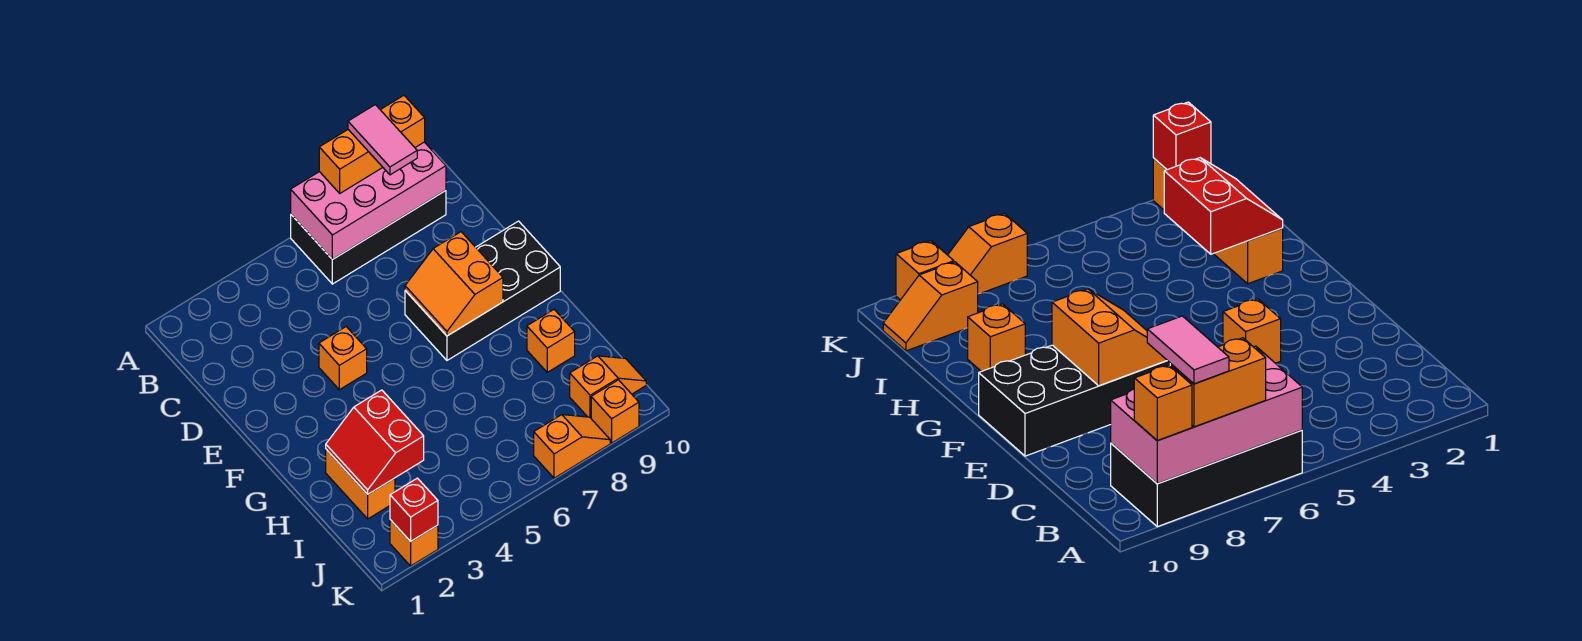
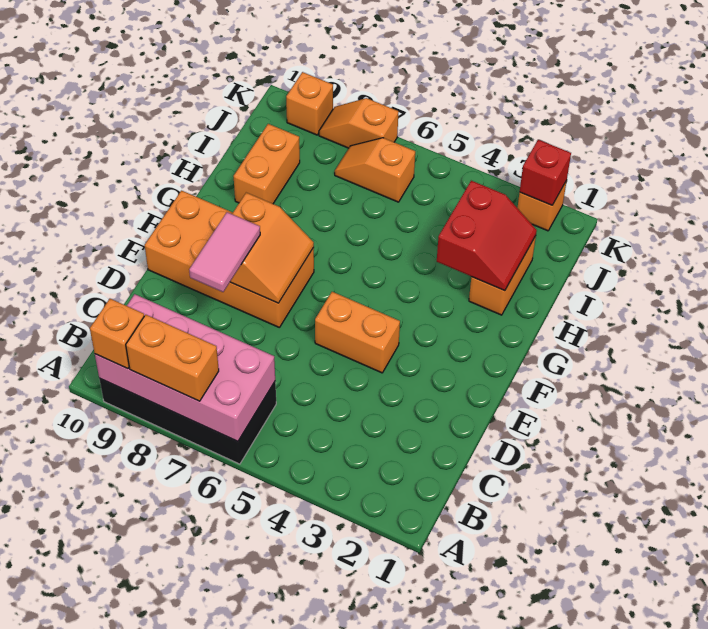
pink 1x2 tile [348,105,417,175] -> pink 1x2 tile moved to [189,212,260,292]
orange 1x1 brick [319,327,367,390] -> orange 1x2 brick [315,292,400,373]
black 2x4 brick [405,221,560,360] -> orange 2x4 brick [145,191,314,328]
orange 1x1 brick [527,310,575,372] -> orange 1x2 brick [234,124,300,204]
orange 1x2 slope [570,356,646,418] -> orange 1x2 slope moved to [335,138,415,202]

